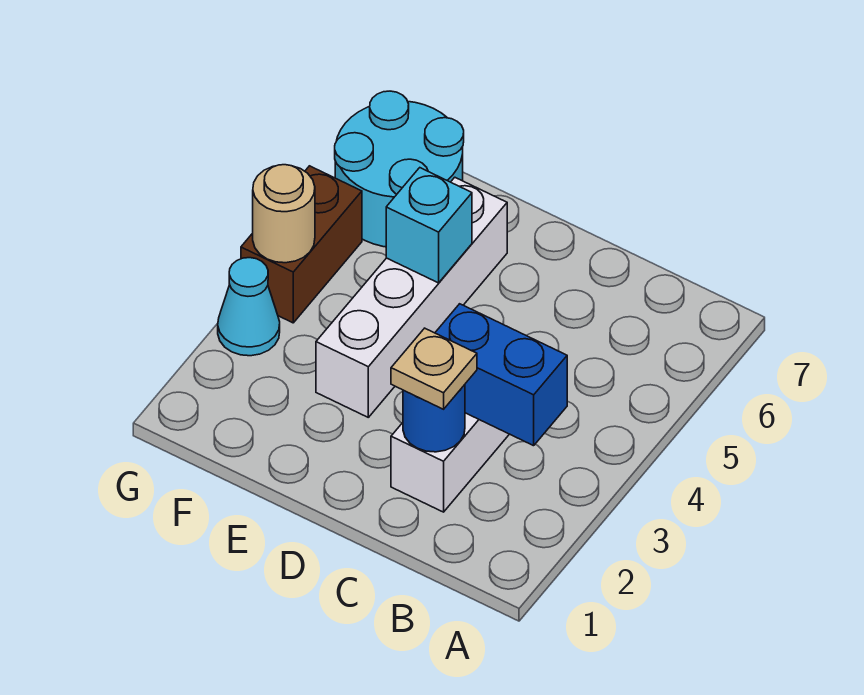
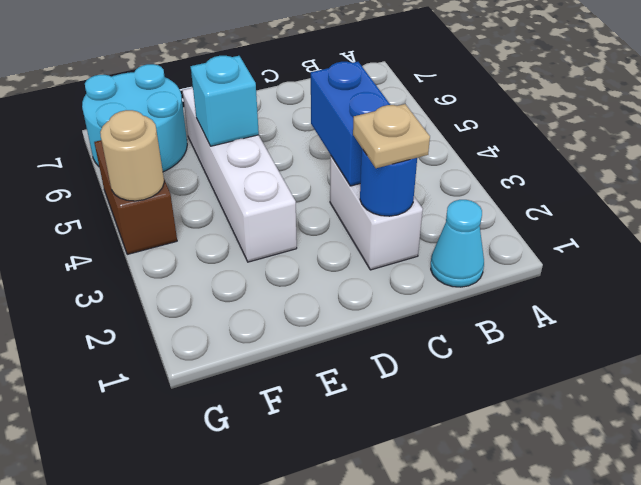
blue 1x2 brick [435,304,567,446] -> blue 1x2 brick turned to [311,62,390,186]
cyan 1x1 cone [218,258,280,356] -> cyan 1x1 cone moved to [431,200,484,287]

